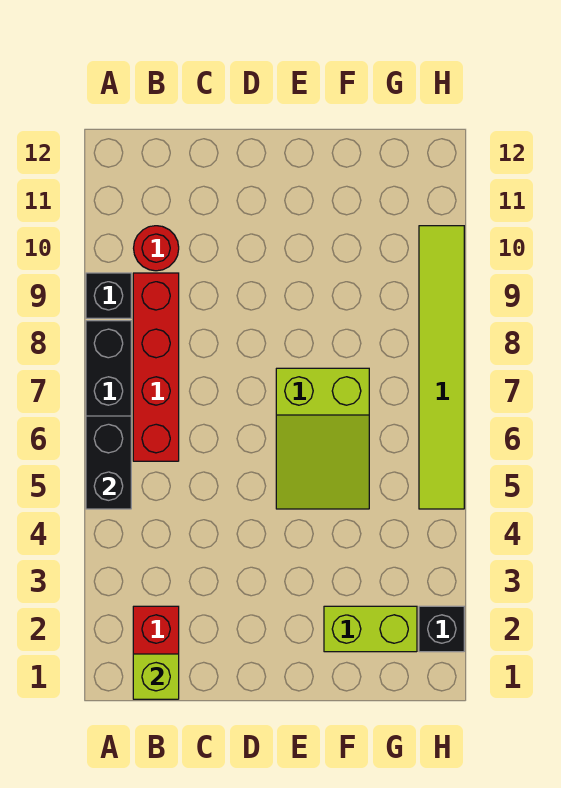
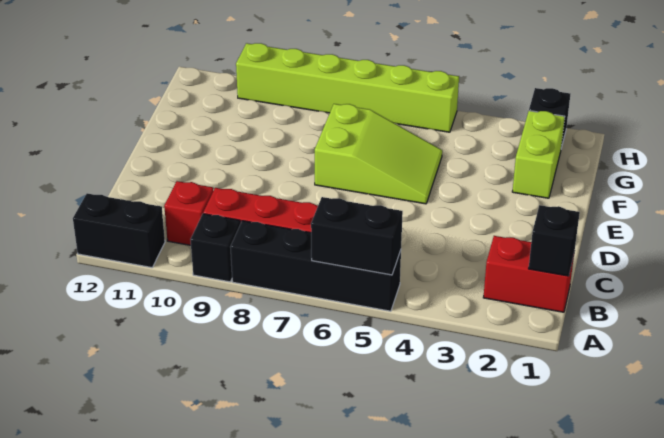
none -> black 1x2 brick [73,193,165,268]
lime 1x1 brick [133,654,179,699] -> black 1x1 brick [529,205,580,276]
red 1x1 round brick [134,226,179,271] -> red 1x1 brick [164,181,213,245]
lime 1x6 tile [419,226,464,509] -> lime 1x6 brick [236,43,459,132]

